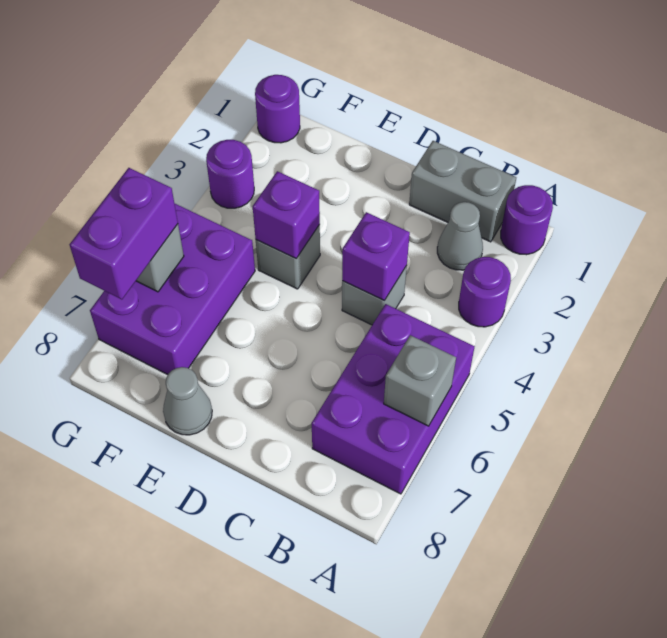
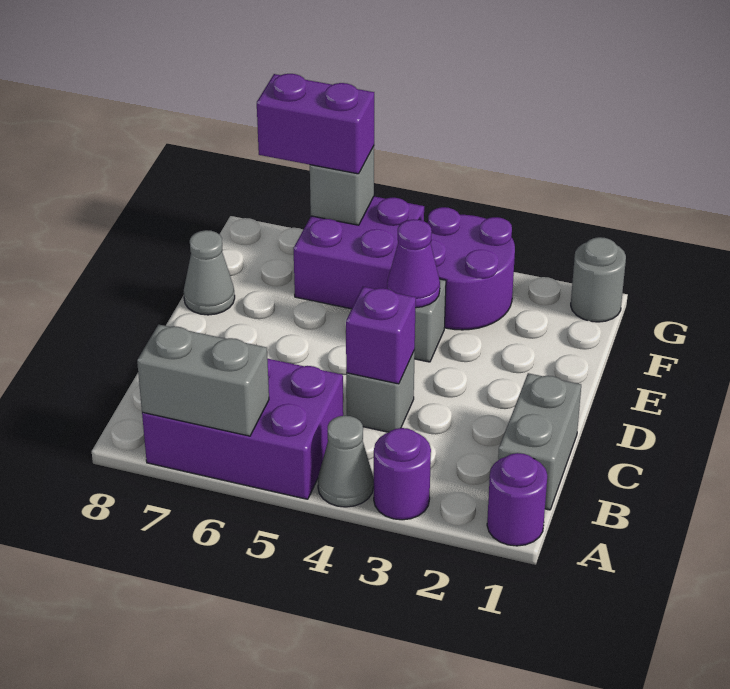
grey 1x1 brick [384,335,456,426] -> grey 1x2 brick [137,325,269,436]
grey 1x1 cone [437,202,483,270] -> grey 1x1 cone moved to [318,416,374,507]
purple 1x1 brick [253,171,320,258] -> purple 1x1 cone [387,219,440,308]
purple 2x3 brick [90,204,255,375] -> purple 2x2 brick [293,196,424,309]
purple 1x1 round brick [255,75,300,143] -> grey 1x1 round brick [571,237,626,322]
purple 1x1 round brick [206,140,254,208] -> purple 2x2 round brick [427,207,515,330]

